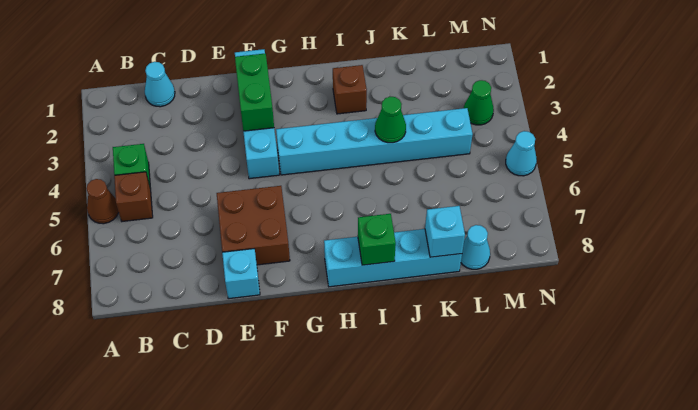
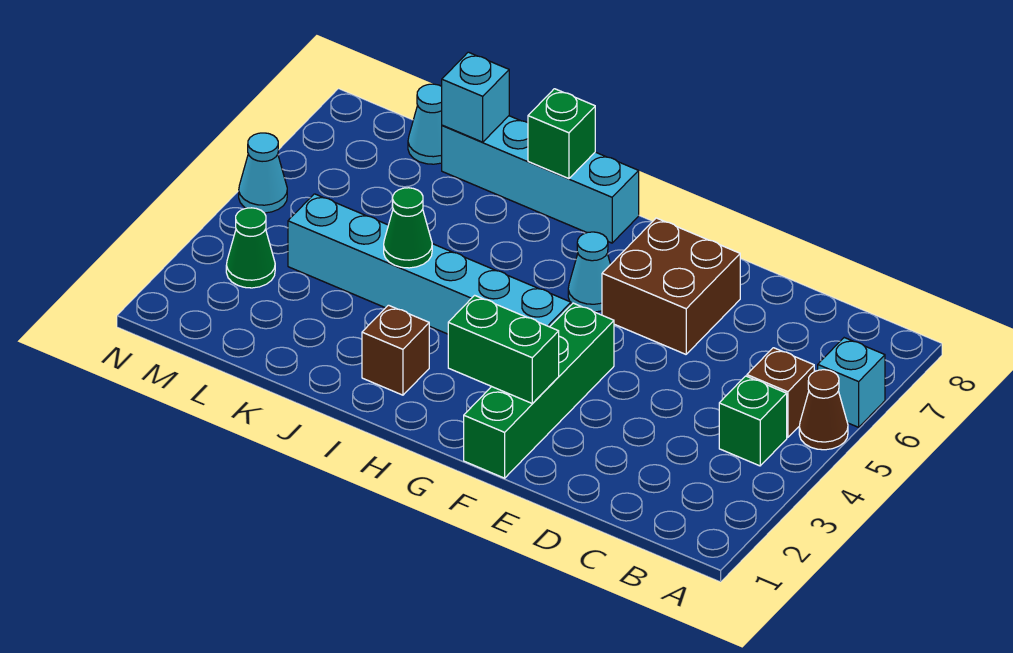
cyan 1x1 cone [145,62,175,107] -> cyan 1x1 cone moved to [568,232,611,312]
cyan 1x1 brick [222,249,260,299] -> cyan 1x1 brick moved to [818,338,885,427]
cyan 1x4 brick [235,49,279,179] -> green 1x4 brick [464,303,614,478]
green 1x2 brick [235,53,274,131] -> green 1x2 brick turned to [448,295,559,404]

